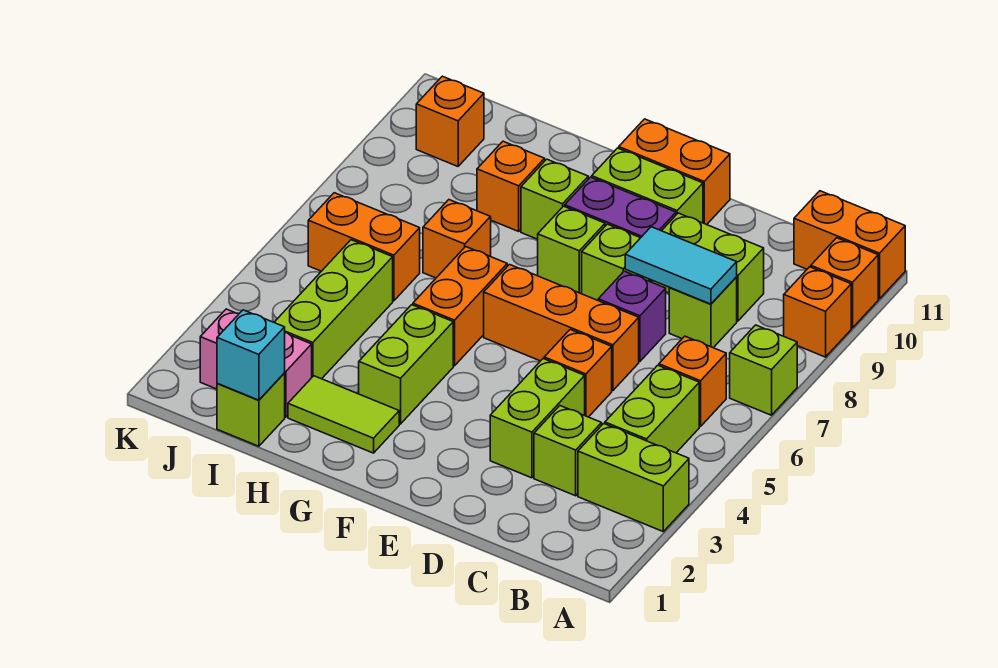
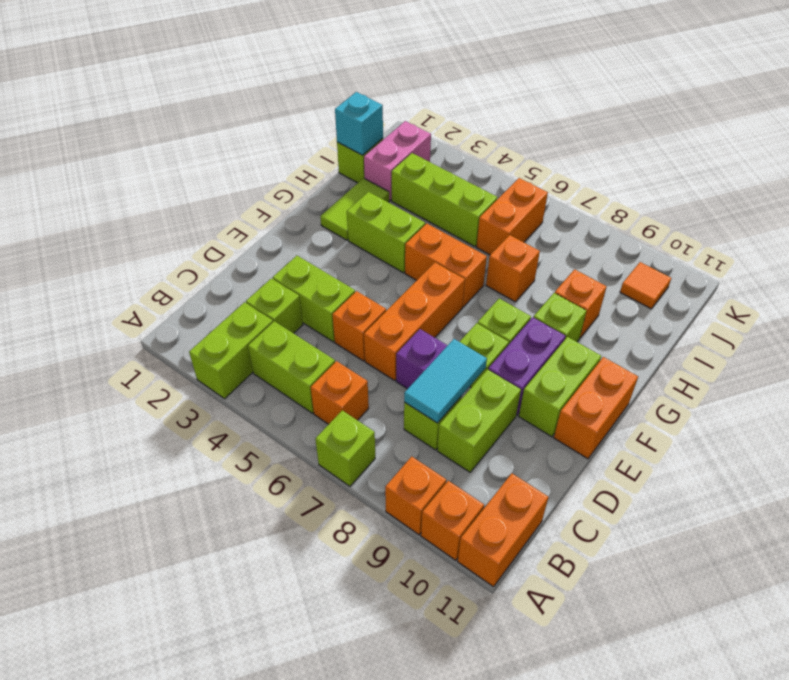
orange 1x1 brick [416,76,484,166] -> orange 1x1 tile [620,262,671,309]

